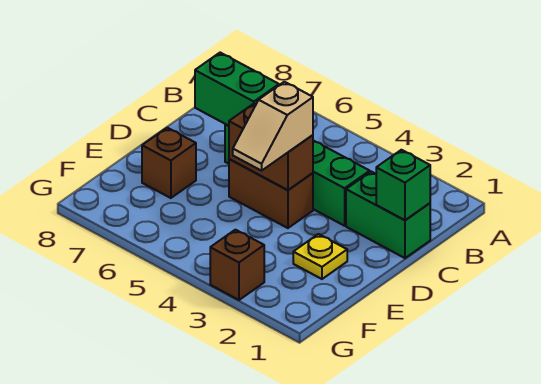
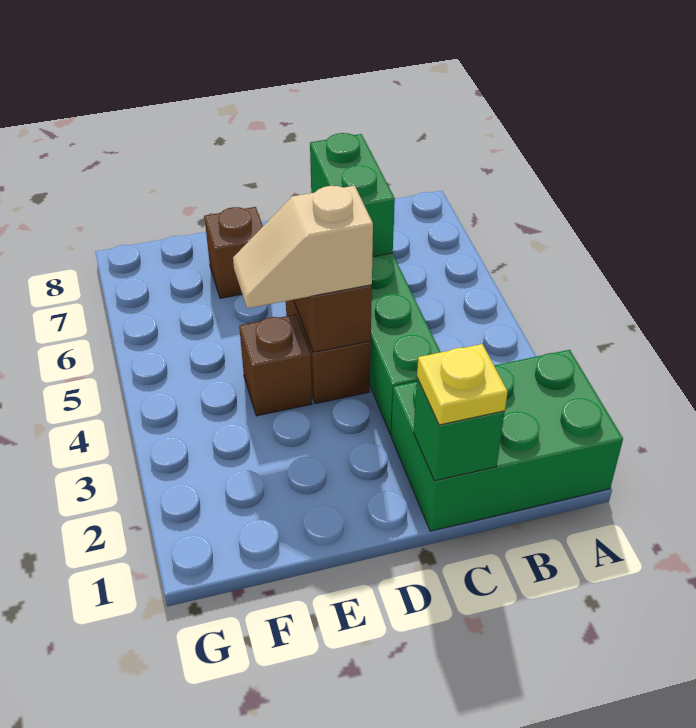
green 1x2 brick [346,172,430,258] -> green 2x3 brick [391,350,623,531]
yellow 1x1 plate [293,234,347,279] -> yellow 1x1 plate moved to [417,344,508,425]
brown 1x1 brick [210,230,264,300] -> brown 1x1 brick moved to [239,314,312,416]

